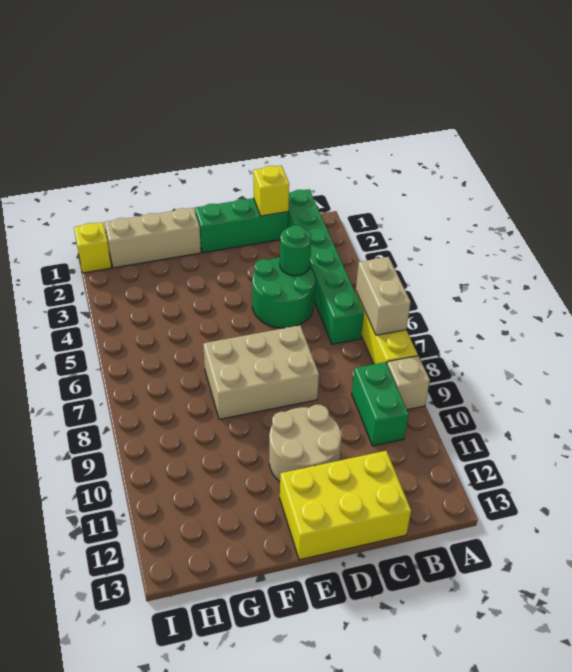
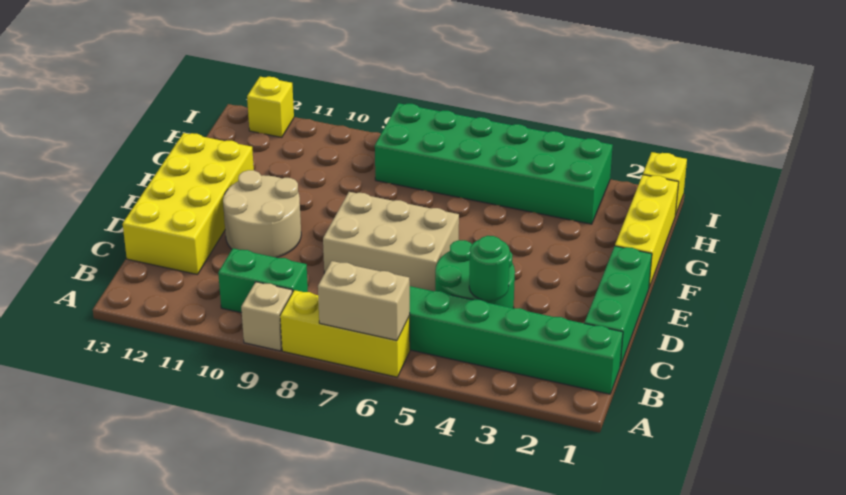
yellow 1x1 brick [253,166,289,216] -> yellow 1x1 brick moved to [247,77,294,137]
yellow 2x3 brick [280,451,411,560] -> yellow 2x4 brick [123,133,254,275]
tan 2x3 brick [203,325,319,419] -> tan 2x3 brick turned to [323,192,459,291]
tan 1x3 brick [105,208,201,268] -> yellow 1x3 brick [615,175,679,287]
none -> green 2x6 brick [375,103,613,224]

